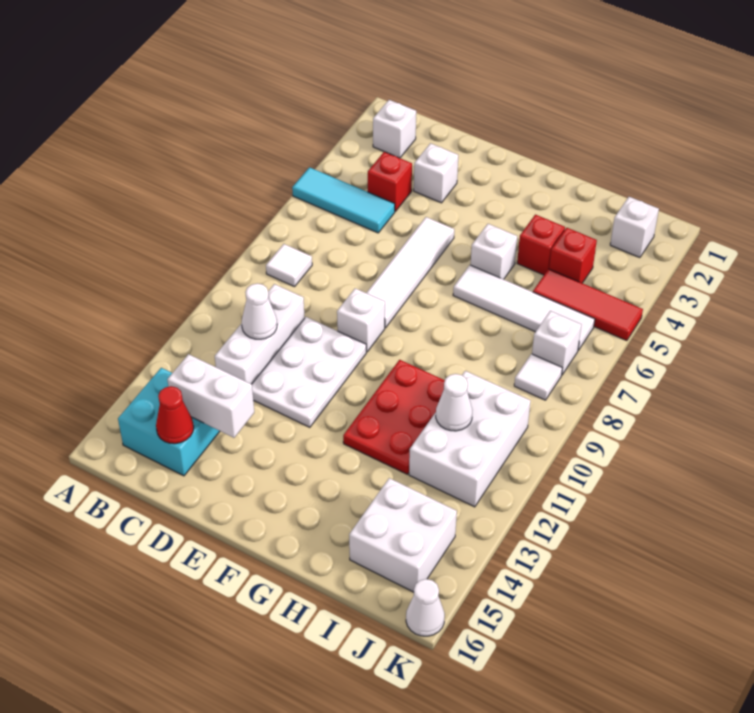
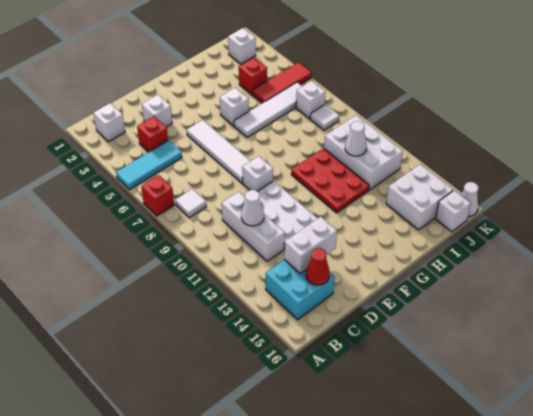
red 1x1 brick [517,215,565,275] -> red 1x1 brick moved to [141,175,174,216]
none -> white 1x1 brick [436,190,471,232]

